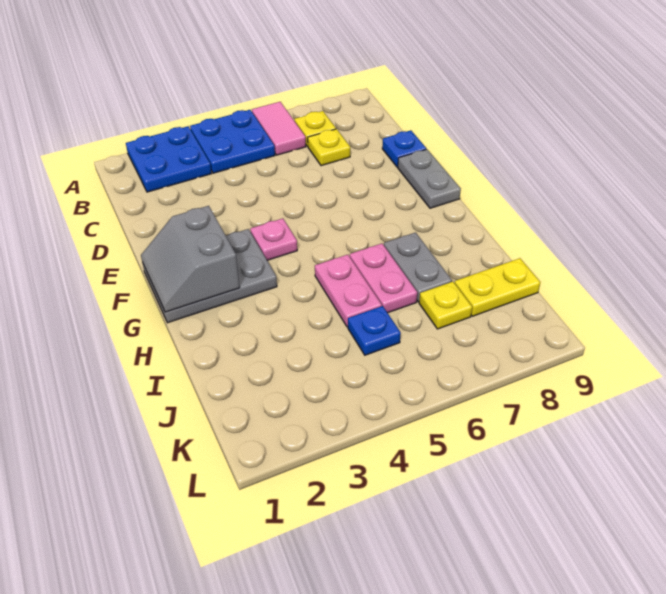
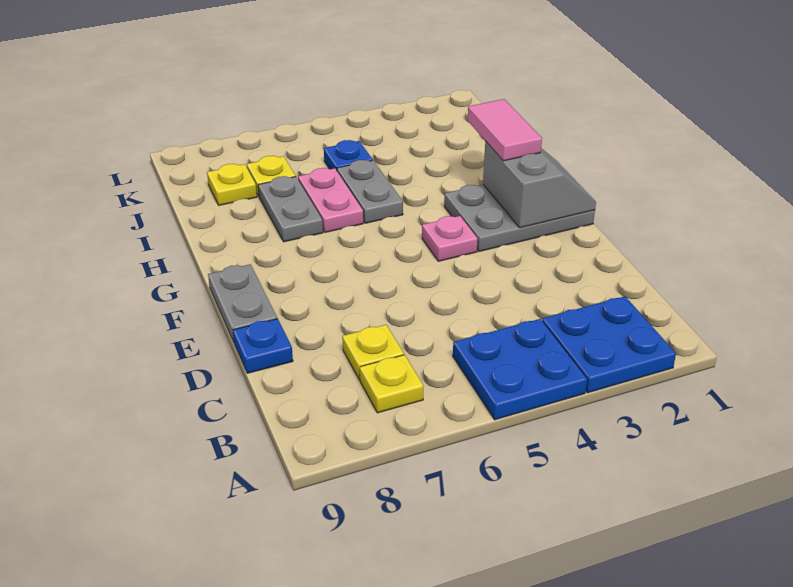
pink 1x2 tile [252,102,306,155] -> pink 1x2 tile moved to [468,99,542,161]
pink 1x2 plate [315,255,382,327] -> grey 1x2 plate [337,160,403,223]
yellow 1x2 plate [455,258,540,316] -> yellow 1x1 plate [207,164,257,205]

